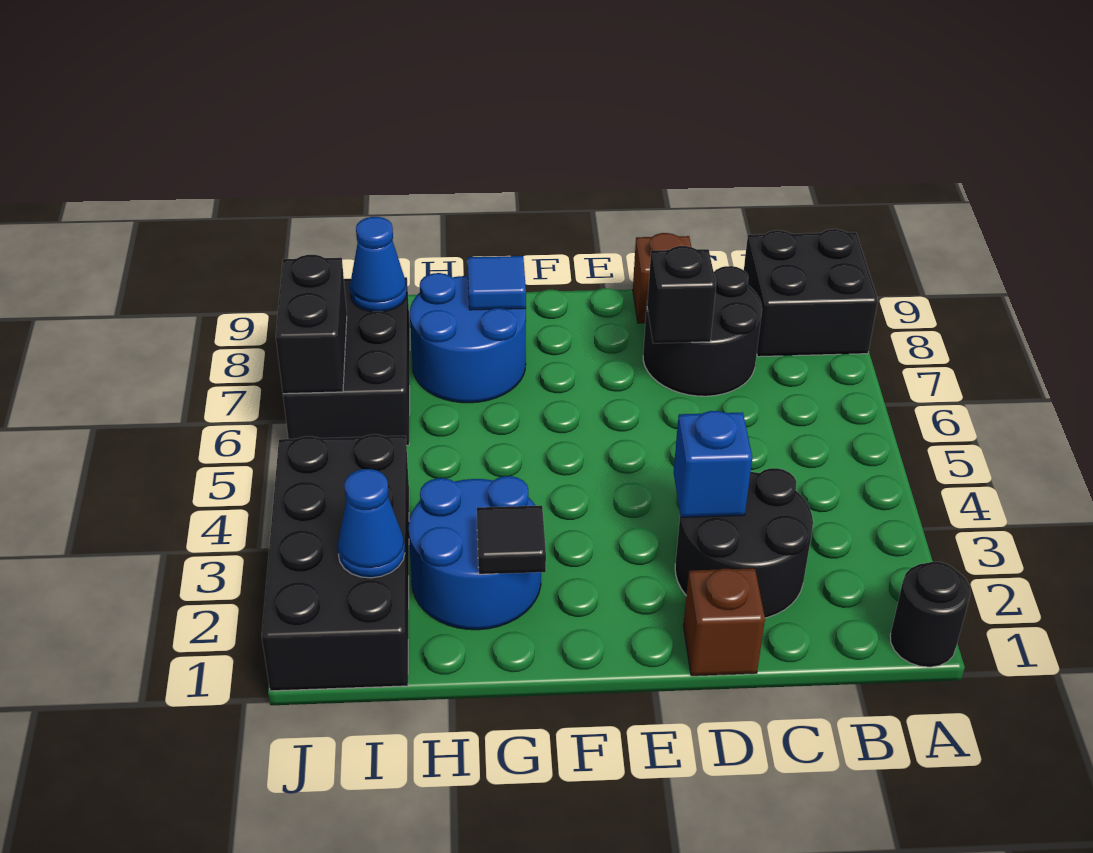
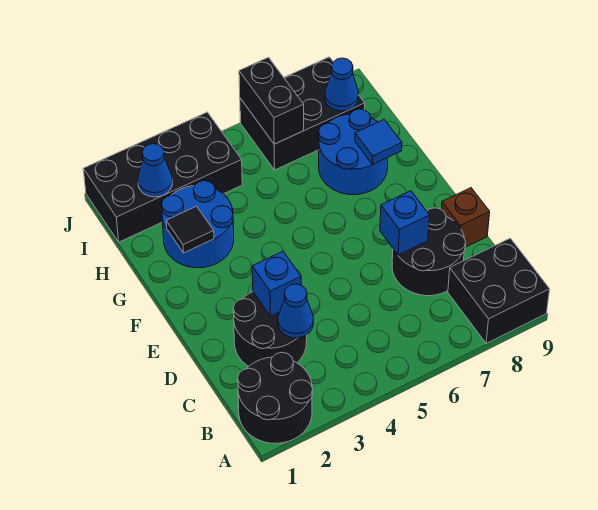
black 1x1 round brick [890,562,971,667] -> black 2x2 round brick [238,352,313,443]
none -> blue 1x1 cone [278,284,313,338]
brown 1x1 brick [683,568,765,676] -> none
black 1x1 brick [647,246,716,343] -> blue 1x1 brick [380,191,430,255]
black 1x2 brick [276,255,347,394] -> black 1x2 brick turned to [239,57,304,144]

